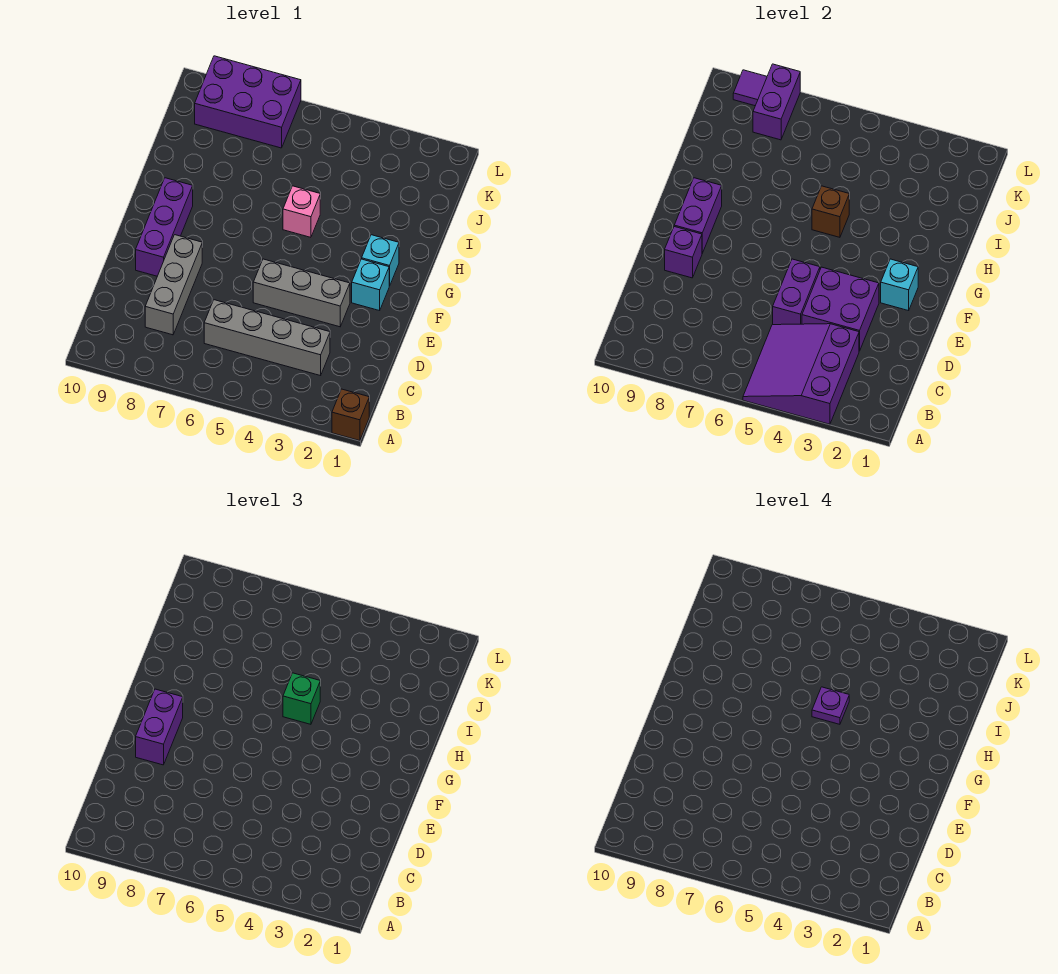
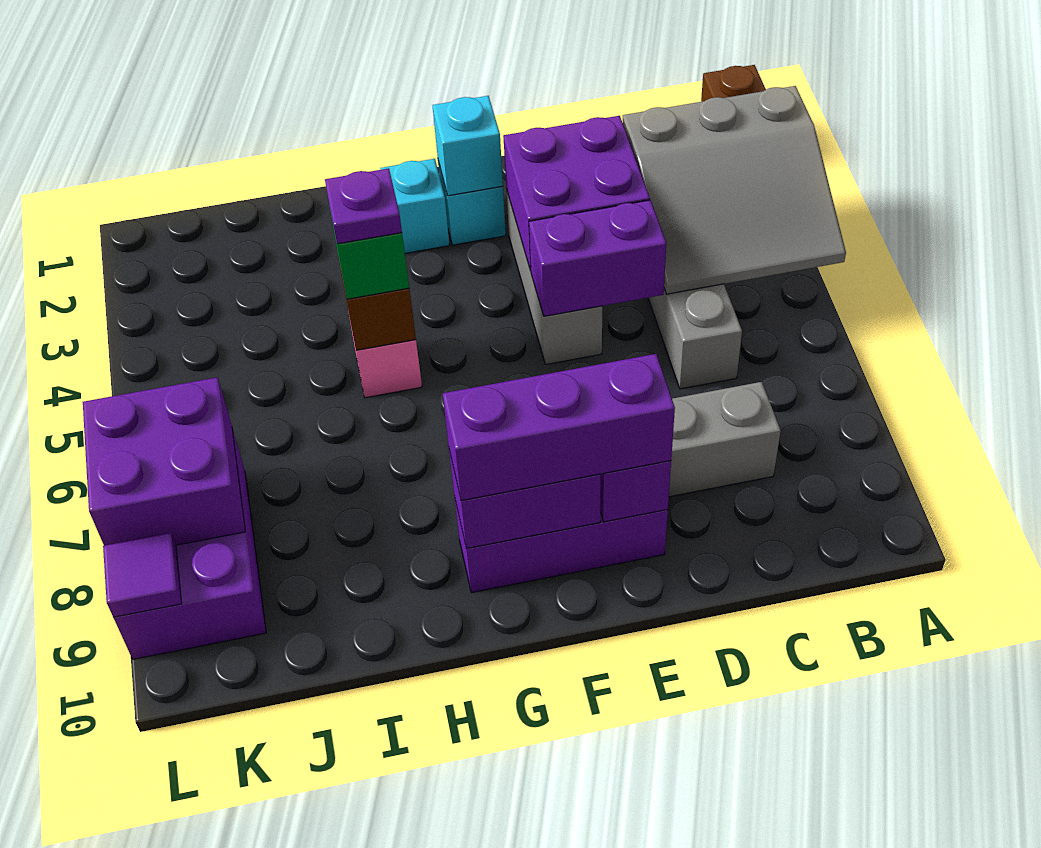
purple 3x3 slope [743,324,859,424] -> grey 3x3 slope [623,86,846,294]
purple 1x2 brick [136,689,183,765] -> purple 1x3 brick [443,354,675,501]
purple 1x2 brick [753,64,800,140] -> purple 2x2 brick [83,377,245,546]

